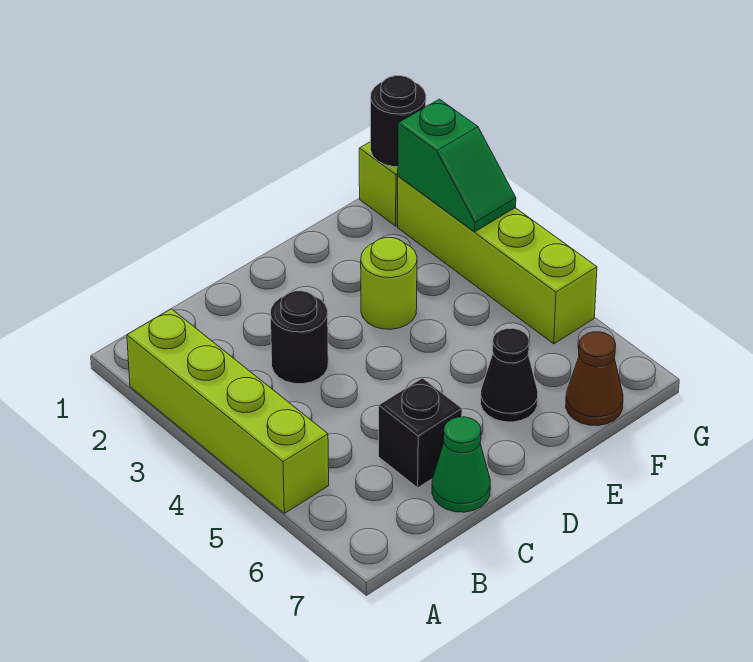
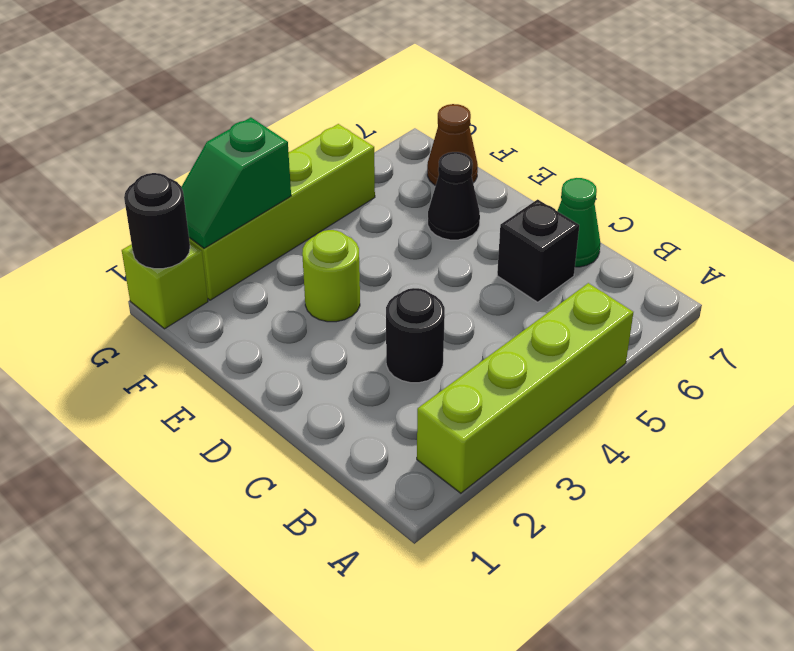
green 1x2 slope [398,99,516,232] -> green 1x2 slope turned to [181,117,291,248]

